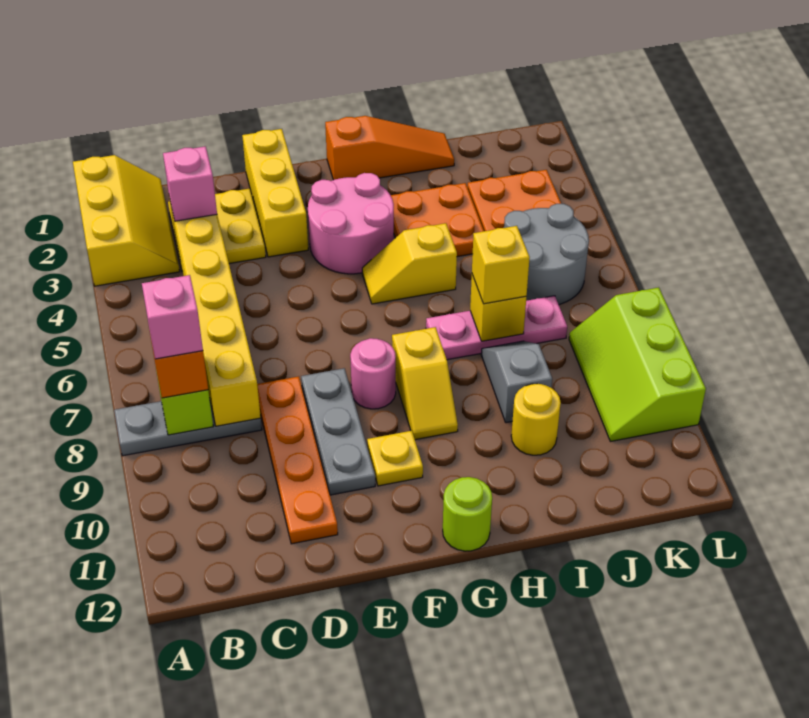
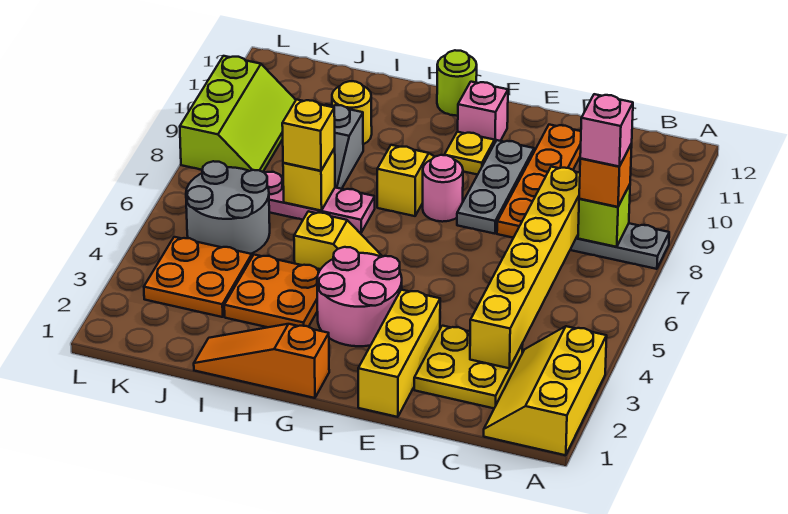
pink 1x1 brick [163,146,217,221] -> pink 1x1 brick moved to [458,82,508,142]

